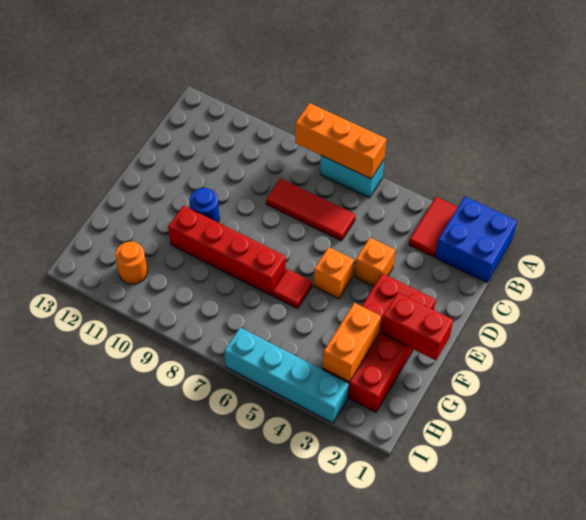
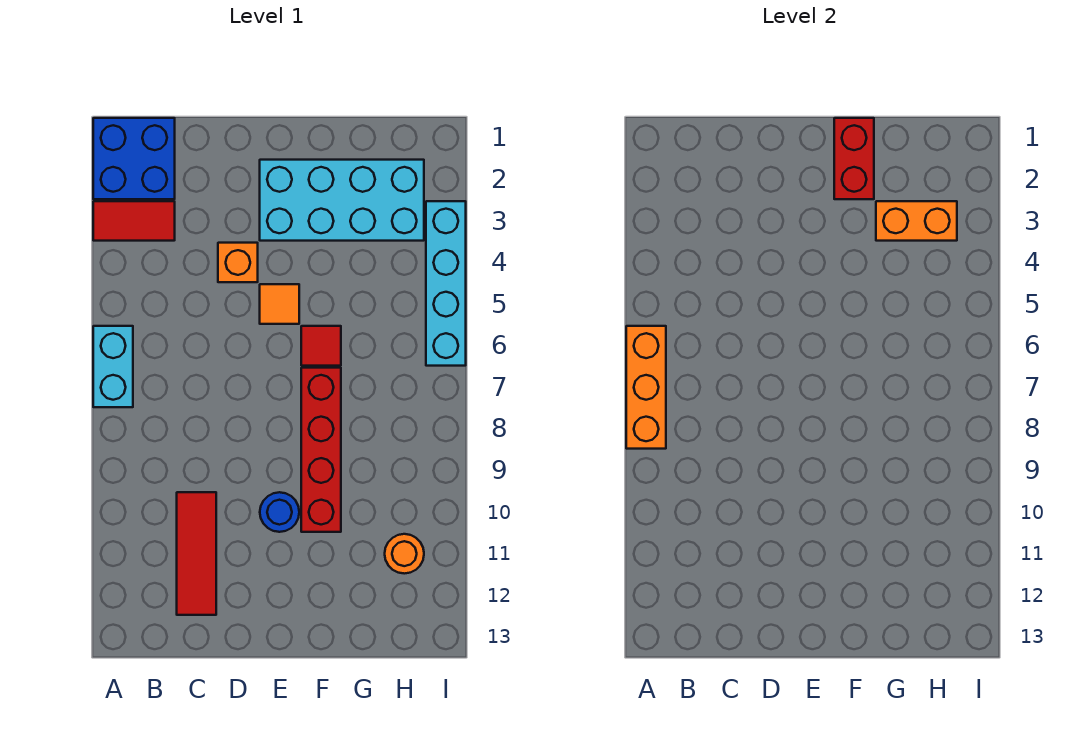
red 1x3 tile [266,178,355,241] -> red 1x3 tile moved to [177,492,216,615]
red 2x4 brick [323,273,436,412] -> cyan 2x4 brick [260,160,424,241]
orange 1x1 brick [314,247,354,299] -> orange 1x1 tile [260,284,299,324]

